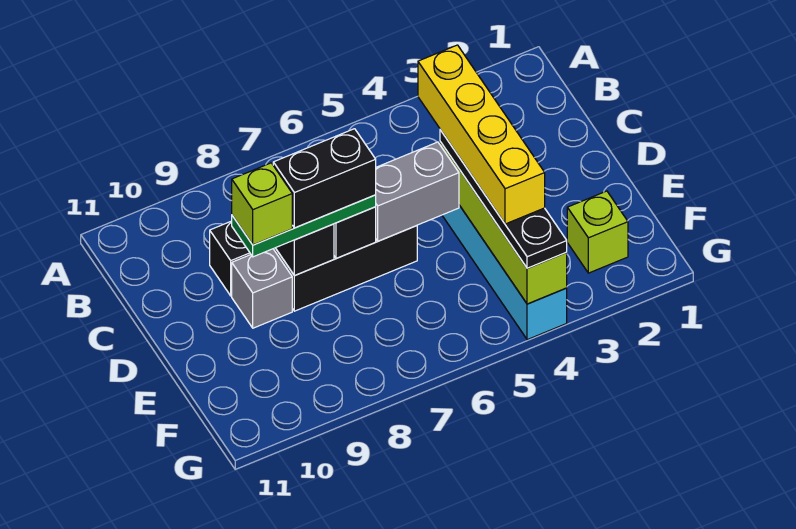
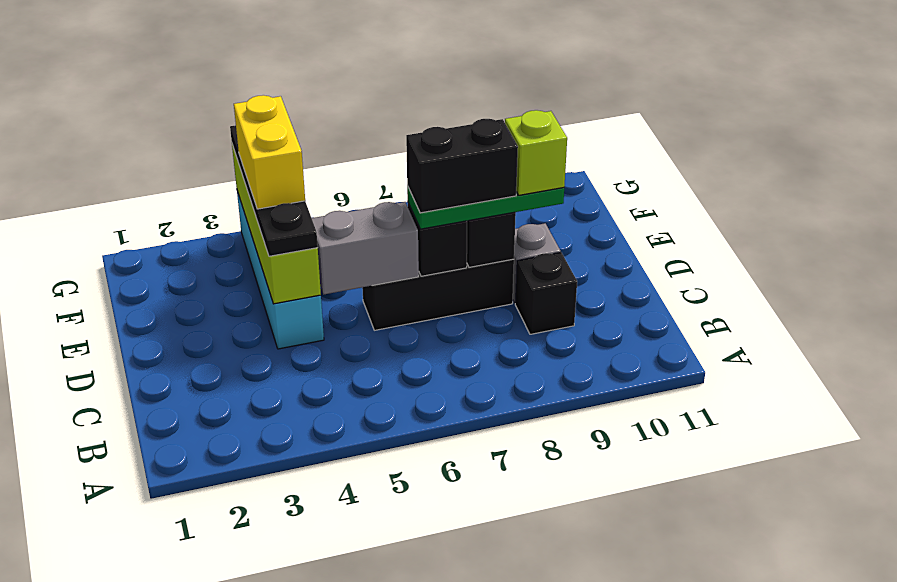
yellow 1x4 brick [418,45,545,224] -> yellow 1x2 brick [234,95,305,209]
lime 1x1 brick [567,191,628,273] -> none

